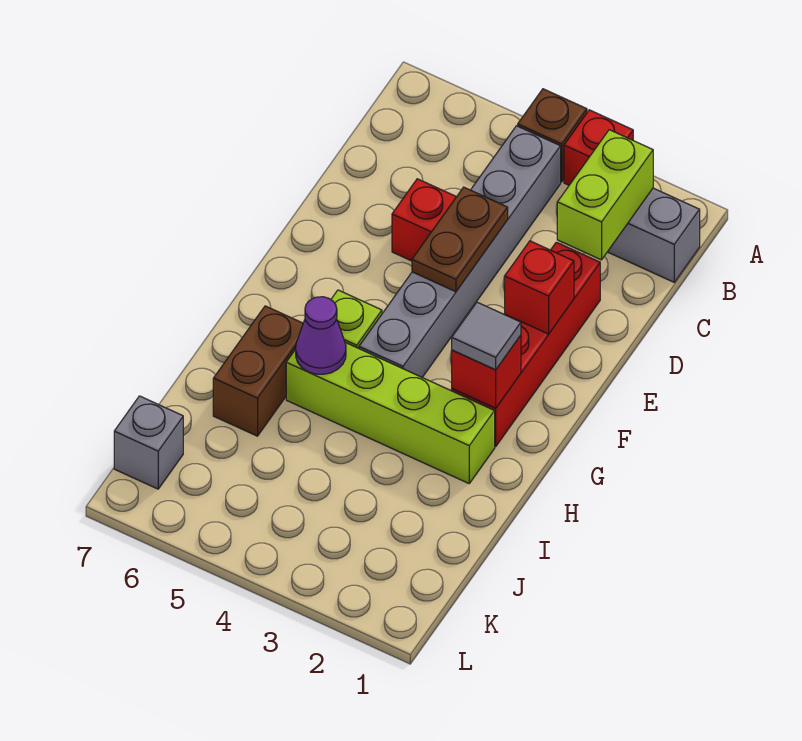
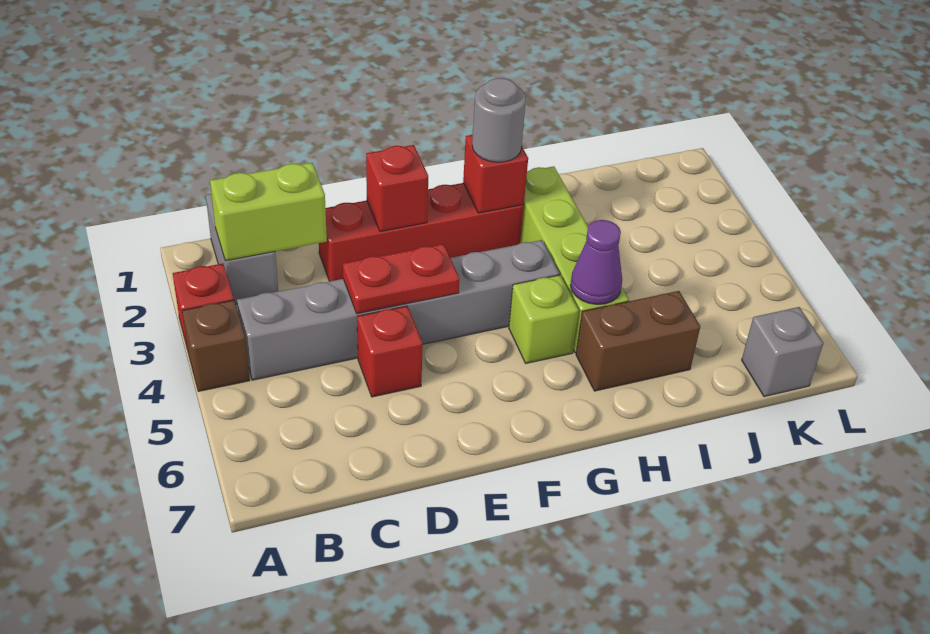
brown 1x2 plate [412,187,508,292] -> red 1x2 plate [343,244,459,314]
grey 1x1 tile [452,302,521,370] -> grey 1x1 round brick [472,78,526,162]

